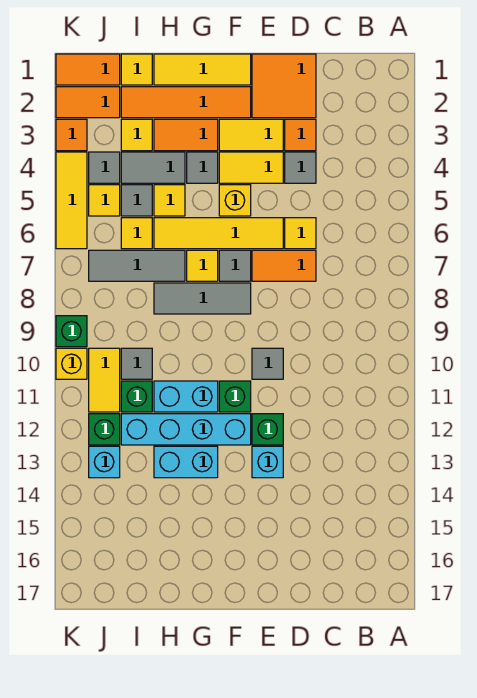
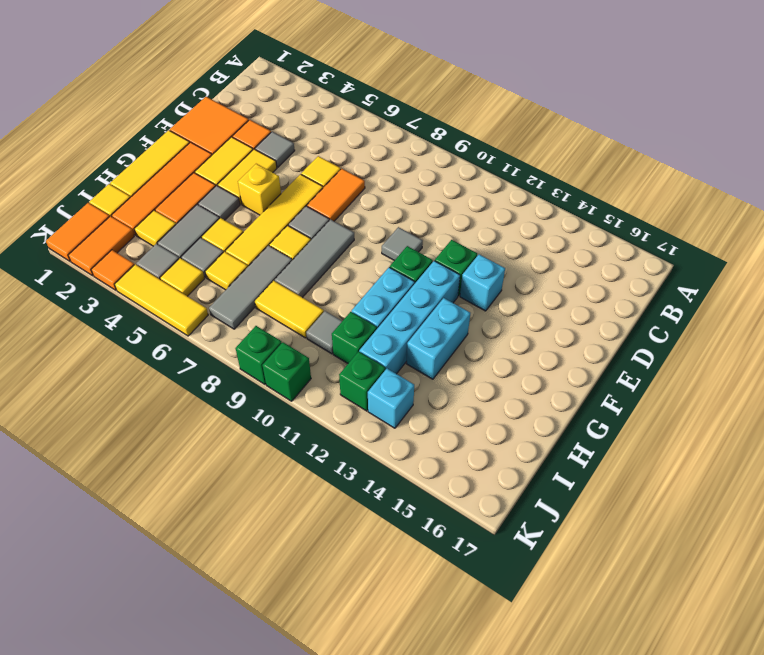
yellow 1x2 tile [89,348,120,412] -> yellow 1x2 tile moved to [255,281,324,338]
yellow 1x1 brick [56,348,87,379] -> green 1x1 brick [262,342,311,401]

